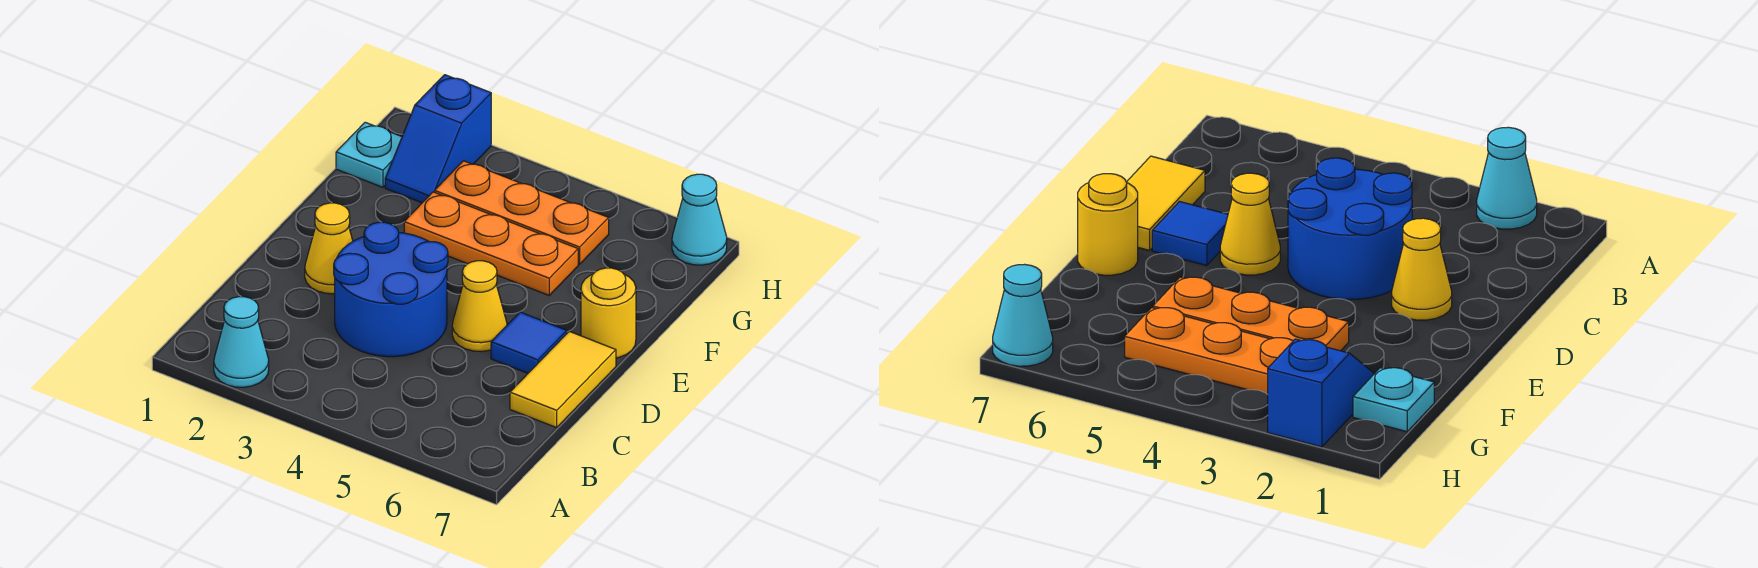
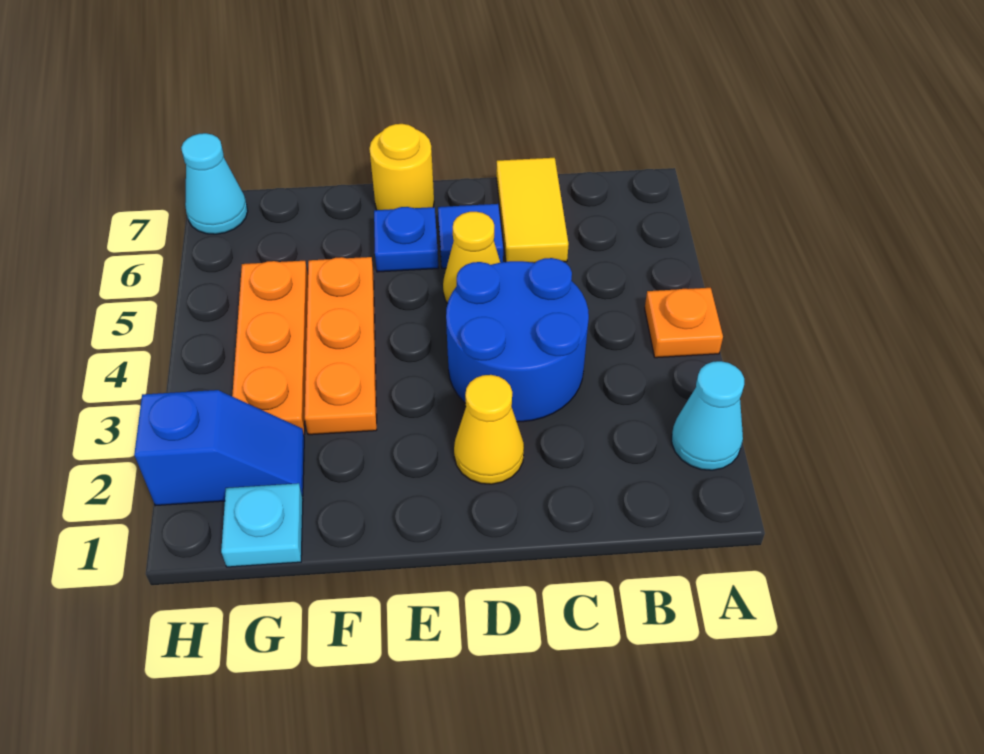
none -> orange 1x1 plate [645,288,723,358]
yellow 1x2 tile [510,331,616,428] -> yellow 1x2 tile turned to [496,158,569,263]
none -> blue 1x1 plate [374,207,438,272]

